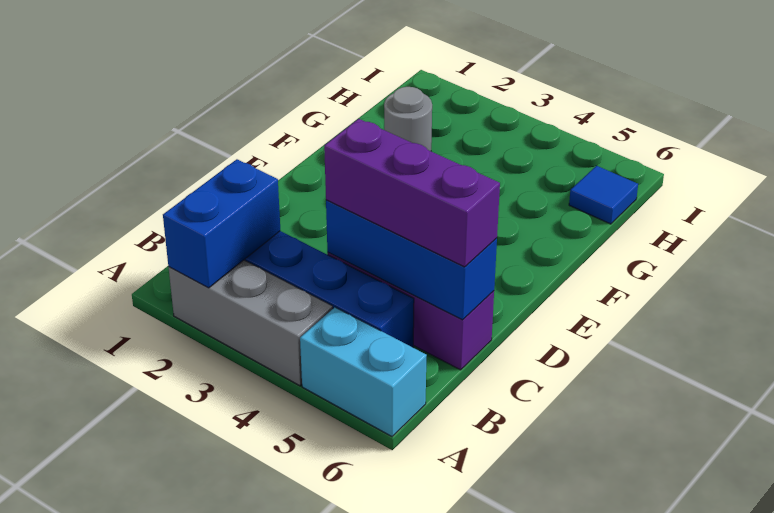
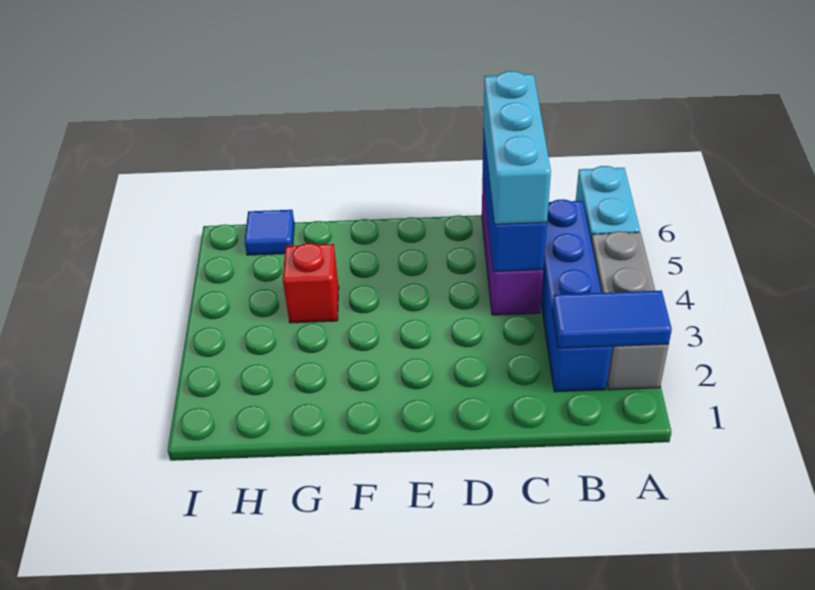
blue 1x2 brick [163,159,280,288] -> blue 1x2 tile [552,290,672,348]
purple 1x3 brick [324,119,500,267] -> cyan 1x3 brick [484,71,551,224]
grey 1x1 round brick [384,87,432,151] -> none
none -> red 1x1 brick [283,243,339,323]

